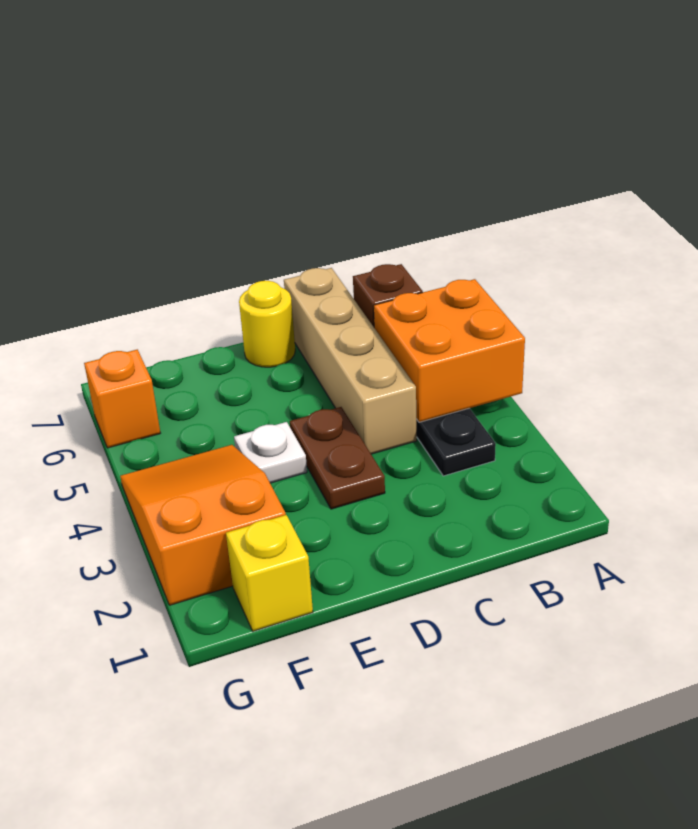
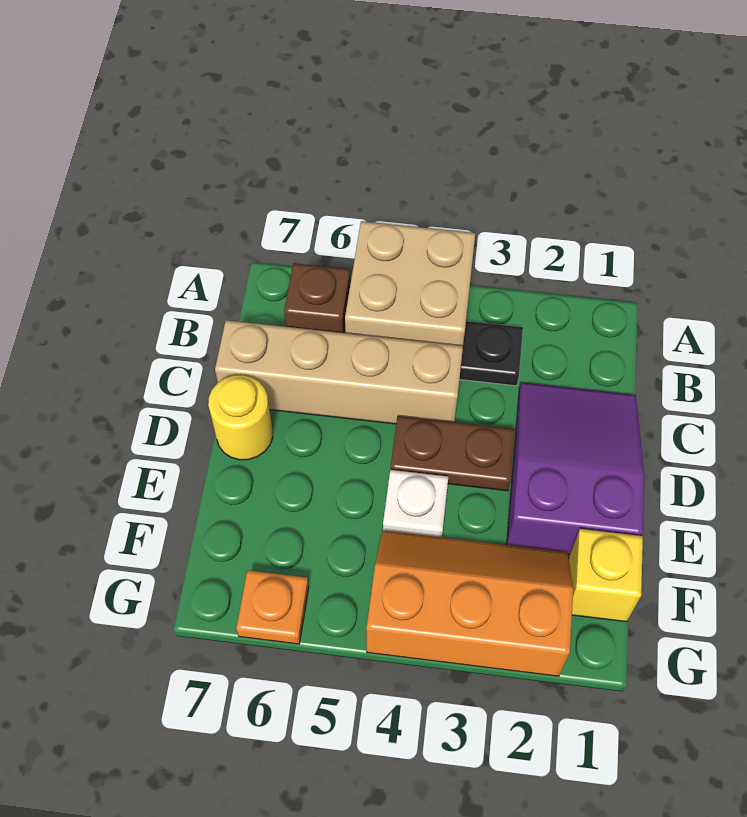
orange 2x2 brick [374,279,525,422] -> tan 2x2 brick [345,221,475,346]
none -> purple 2x3 slope [507,382,644,555]
orange 2x3 slope [120,445,286,605] -> orange 2x3 slope turned to [366,530,573,676]
orange 1x1 brick [84,349,160,448] -> orange 1x1 plate [236,570,309,644]

